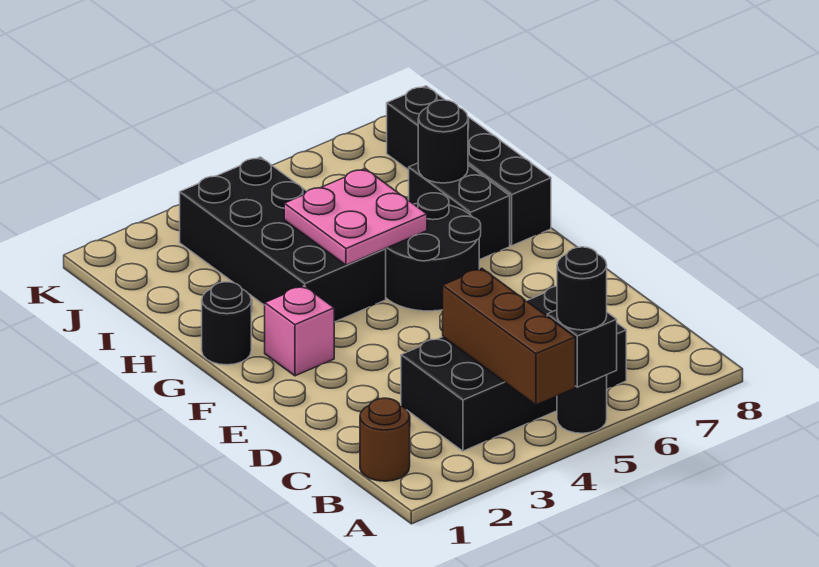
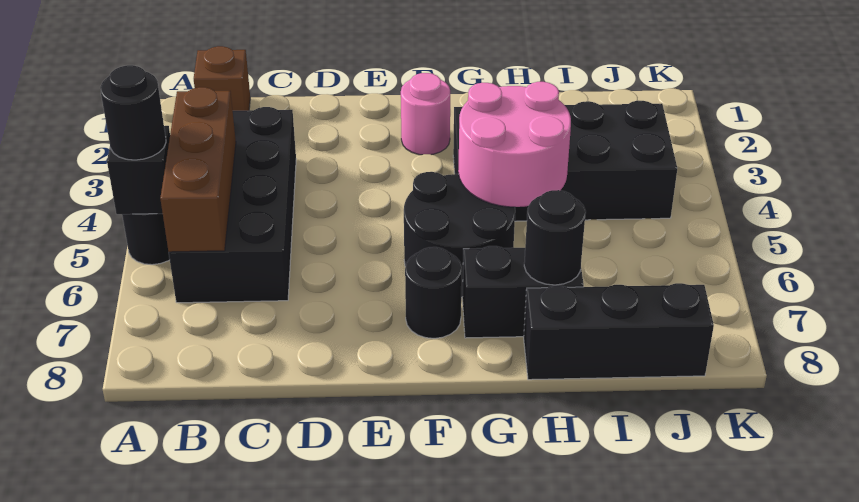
brown 1x3 brick [443,268,575,405] -> brown 1x3 brick turned to [160,87,236,252]
brown 1x1 round brick [360,398,410,481] -> brown 1x1 brick [194,46,250,111]
pink 1x1 brick [265,286,334,376] -> pink 1x1 round brick [401,73,450,155]
black 1x1 round brick [202,282,251,365] -> black 1x1 round brick moved to [405,247,462,338]
pink 2x2 plate [284,169,427,265] -> pink 2x2 round brick [458,82,571,207]
black 1x4 brick [387,86,551,246] -> black 1x3 brick [524,283,714,380]

